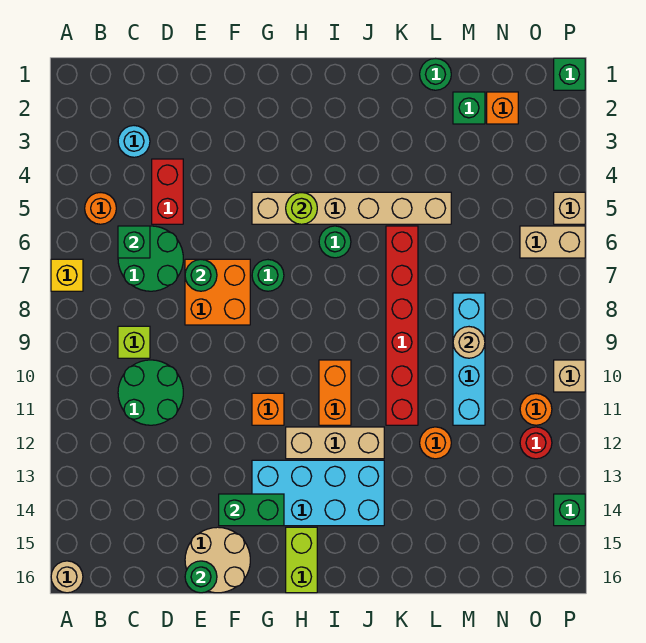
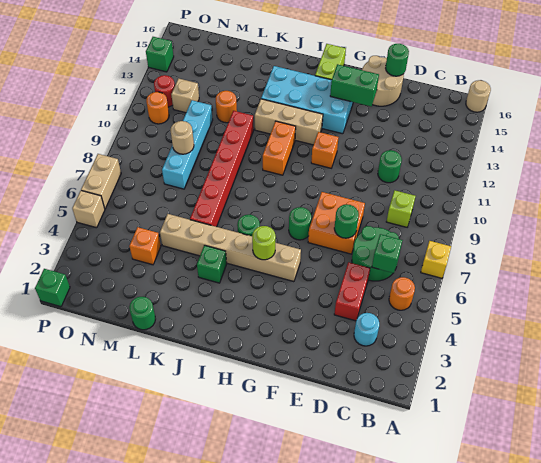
green 2x2 round brick [118,360,183,425] -> green 1x1 round brick [378,150,402,183]
green 1x1 brick [453,92,485,124] -> green 1x1 brick moved to [197,245,227,283]
orange 1x1 brick [487,92,518,124] -> orange 1x1 brick moved to [129,227,161,265]
tan 1x2 brick [520,226,585,258] -> tan 1x2 brick turned to [81,154,121,209]
tan 1x1 brick [554,360,585,392] -> tan 1x1 brick moved to [171,78,199,113]

